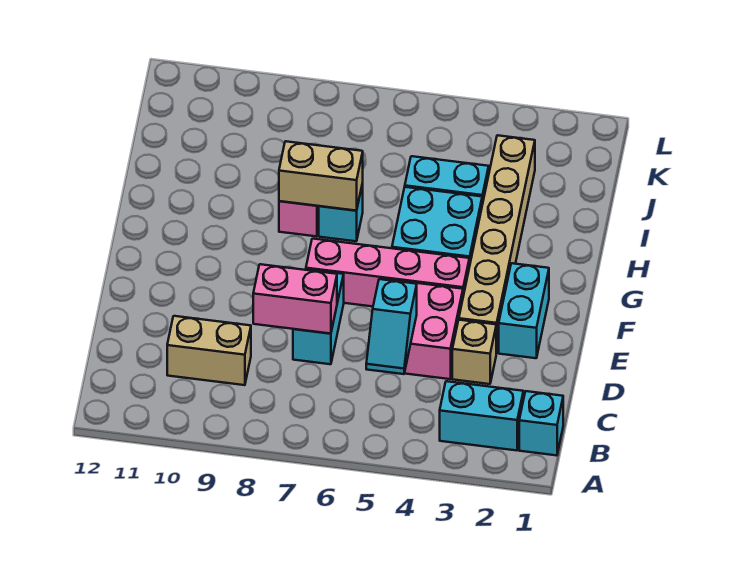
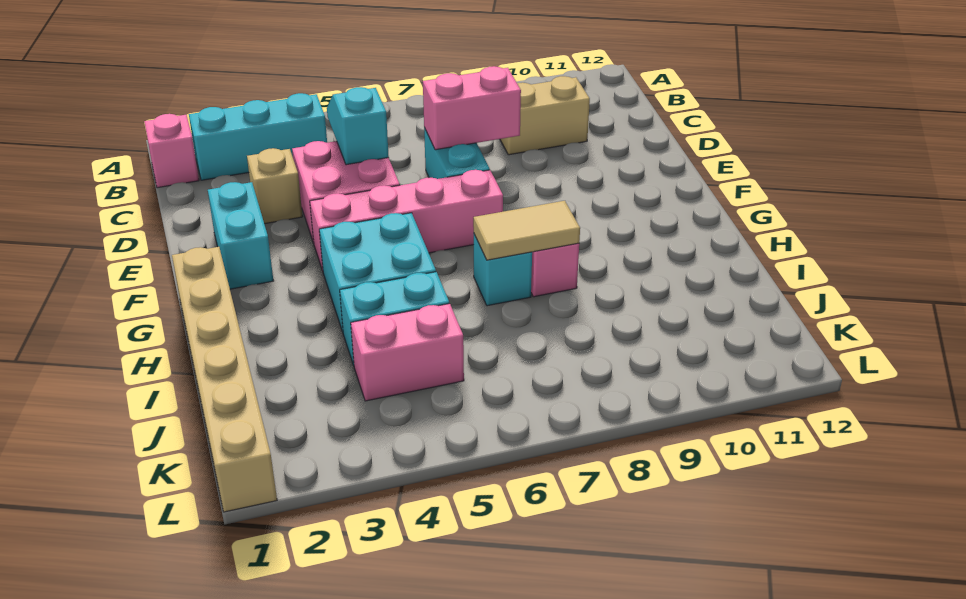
cyan 1x1 brick [519,391,563,455] -> pink 1x1 brick [144,114,199,188]
cyan 1x2 brick [440,381,523,450] -> cyan 1x3 brick [189,93,327,180]
tan 1x6 brick [459,135,535,353] -> tan 1x6 brick moved to [172,247,277,512]
tan 1x2 brick [279,141,363,211] -> tan 1x2 tile [473,201,580,260]
none -> pink 1x2 brick [351,304,464,401]

